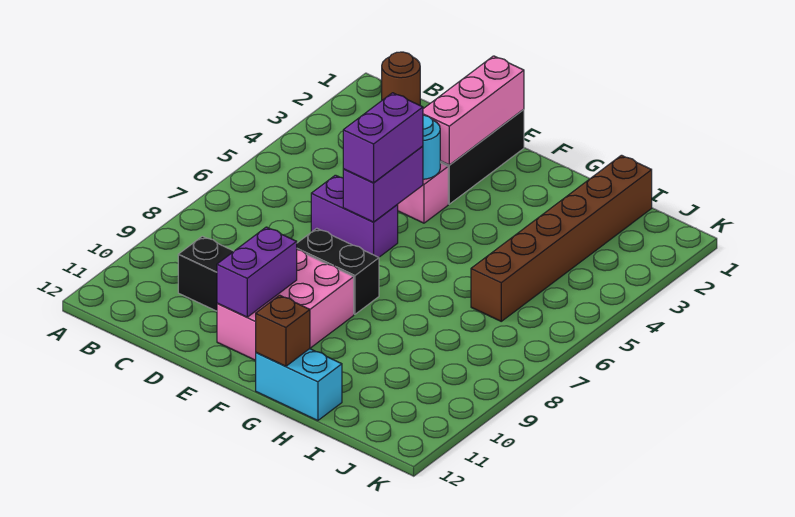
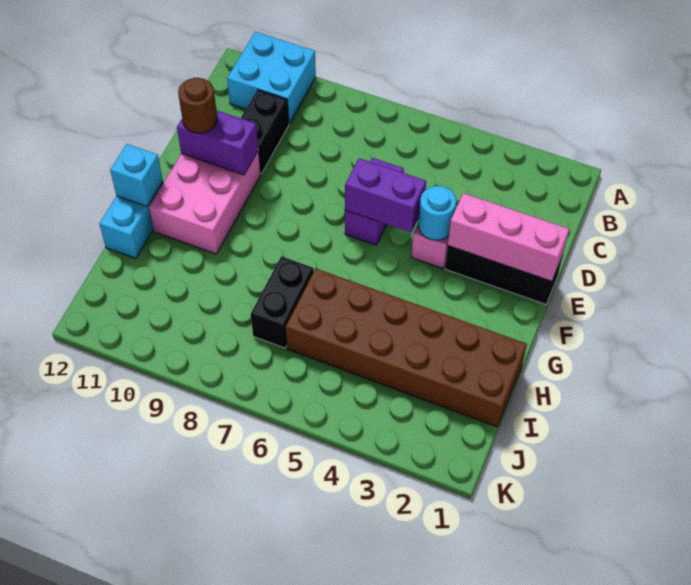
none -> cyan 2x2 brick [227,32,316,124]
brown 1x1 round brick [382,52,420,105] -> brown 1x1 round brick moved to [178,78,217,133]
purple 1x2 brick [343,93,423,183] -> none
black 1x2 brick [297,228,379,314] -> black 1x2 brick moved to [251,256,314,348]
pink 2x3 brick [217,250,354,360] -> pink 2x3 brick turned to [149,151,261,254]
brown 1x1 brick [256,295,310,366] -> cyan 1x1 brick [110,144,163,206]
brown 1x6 brick [471,155,652,321] -> brown 2x6 brick [286,269,527,427]

